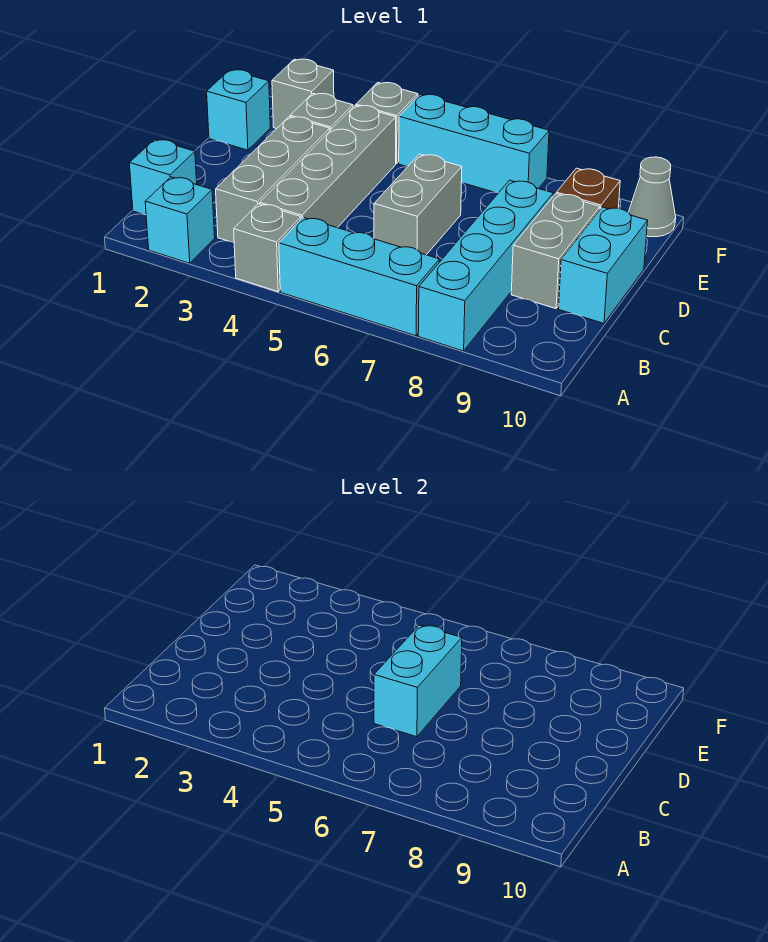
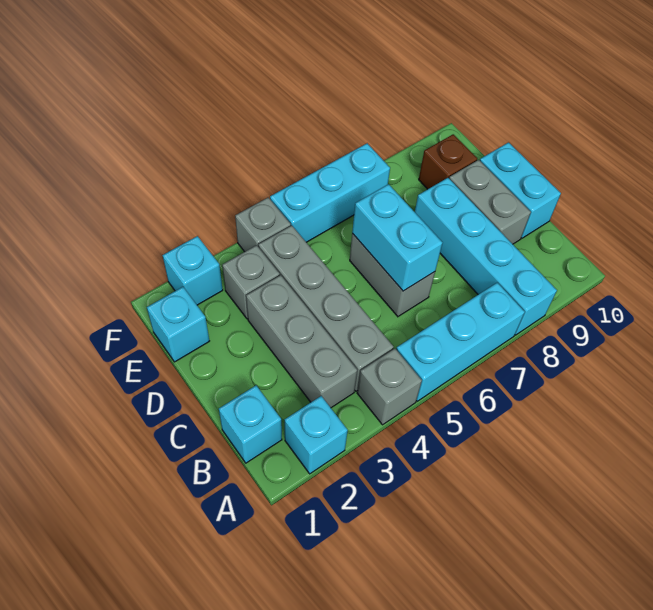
grey 1x1 brick [272,59,334,129] -> cyan 1x1 brick [163,236,223,305]
grey 1x1 cone [628,157,676,237] -> none

